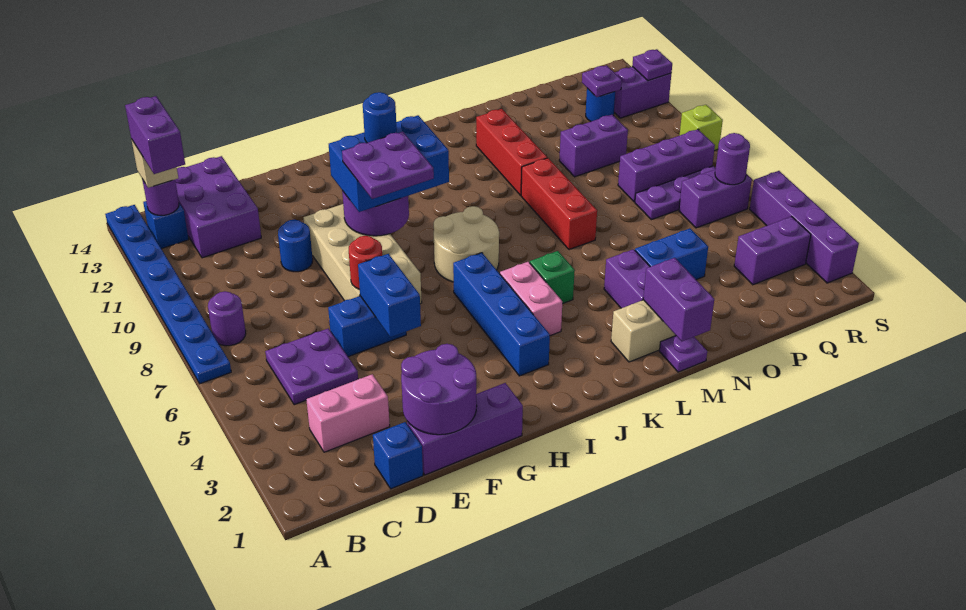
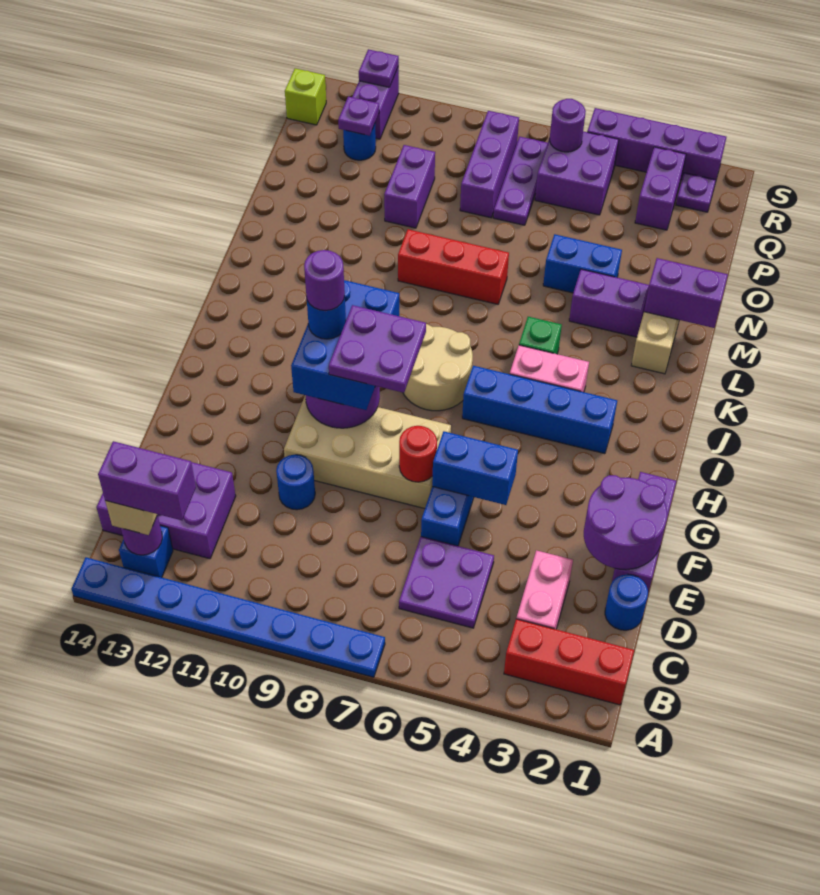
purple 1x1 round brick [208,291,246,346] -> purple 1x1 round brick moved to [304,250,345,311]
blue 1x1 brick [373,422,423,489] -> blue 1x1 round brick [605,574,648,630]
purple 1x1 plate [660,336,707,372] -> purple 1x1 plate moved to [676,173,716,212]
red 1x3 brick [476,109,547,195] -> red 1x3 brick moved to [504,619,634,705]
blue 1x2 brick [635,228,708,280] -> blue 1x2 brick turned to [543,234,622,293]
purple 1x2 brick [679,170,752,228] -> purple 2x2 brick [535,131,619,215]
lime 1x1 brick [680,105,723,151] -> lime 1x1 brick moved to [285,68,326,125]

